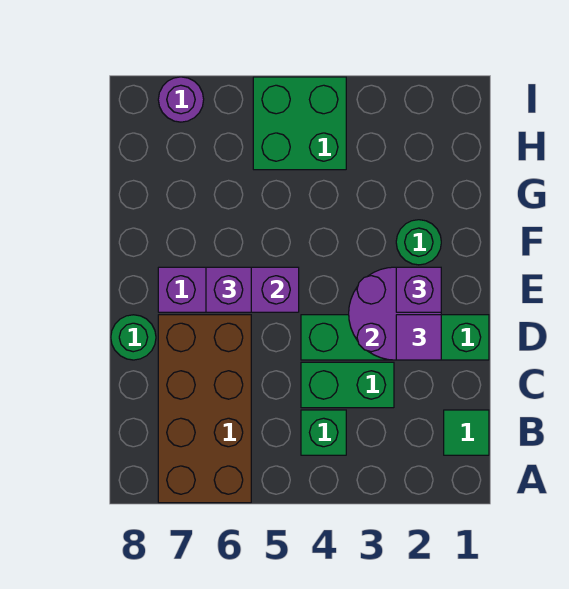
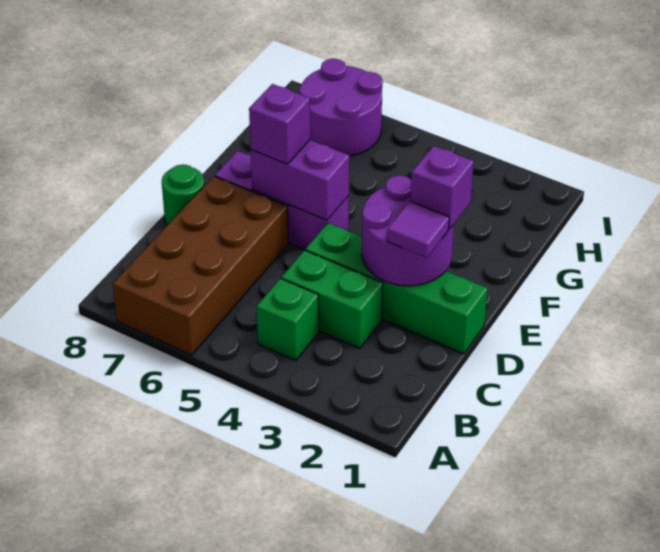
green 1x1 tile [444,410,489,455] -> none
green 1x1 round brick [396,220,441,265] -> none
green 2x2 brick [253,77,346,170] -> none
purple 1x1 round brick [158,77,204,122] -> purple 2x2 round brick [299,59,383,156]

